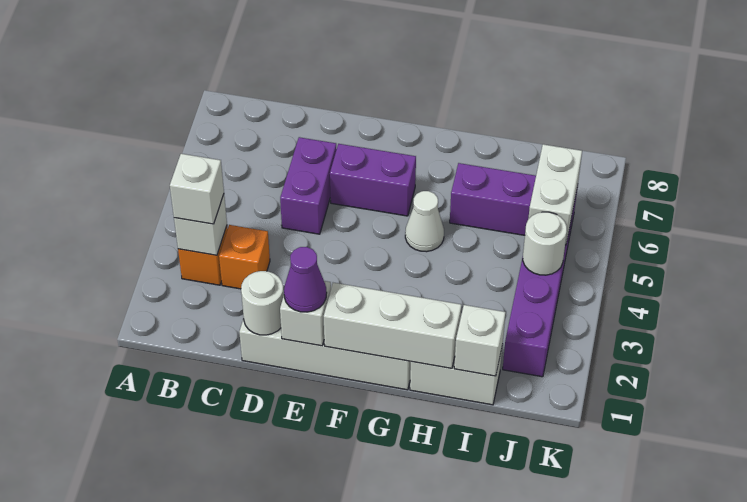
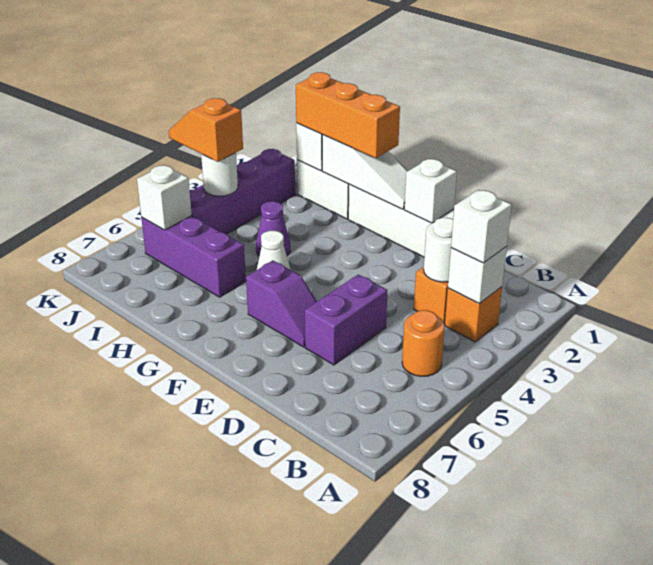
none -> orange 1x1 round brick [402,310,445,376]
white 1x1 round brick [241,271,284,335] -> white 1x1 round brick moved to [424,218,453,282]
purple 1x1 cone [284,247,327,312] -> purple 1x1 cone moved to [256,201,290,256]
purple 1x2 brick [330,144,416,216] -> purple 1x2 slope [246,260,317,347]
white 1x3 brick [324,283,461,368] -> white 1x3 slope [322,135,407,209]
none -> orange 1x3 brick [296,72,400,158]
none -> orange 1x2 slope [169,98,243,162]
white 1x2 brick [528,144,582,245] -> white 1x1 brick [137,165,192,230]

